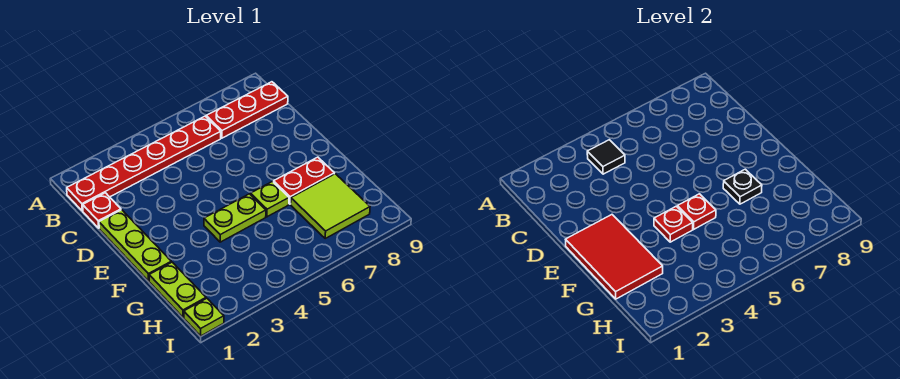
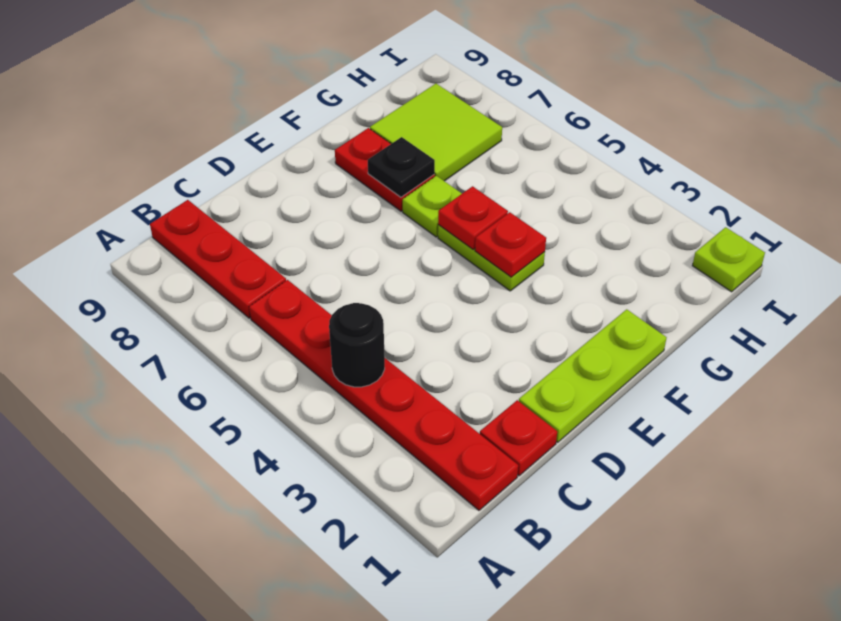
black 1x1 tile [587,140,625,174] -> black 1x1 round brick [329,303,385,387]
red 2x3 tile [565,215,663,299] -> none
lime 1x2 plate [149,262,206,317] -> none

